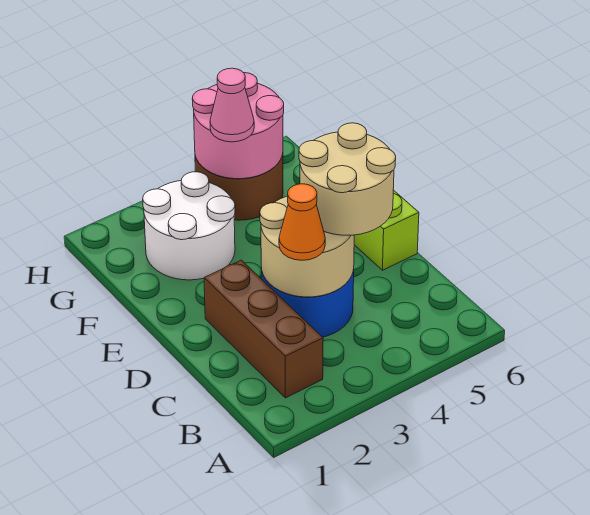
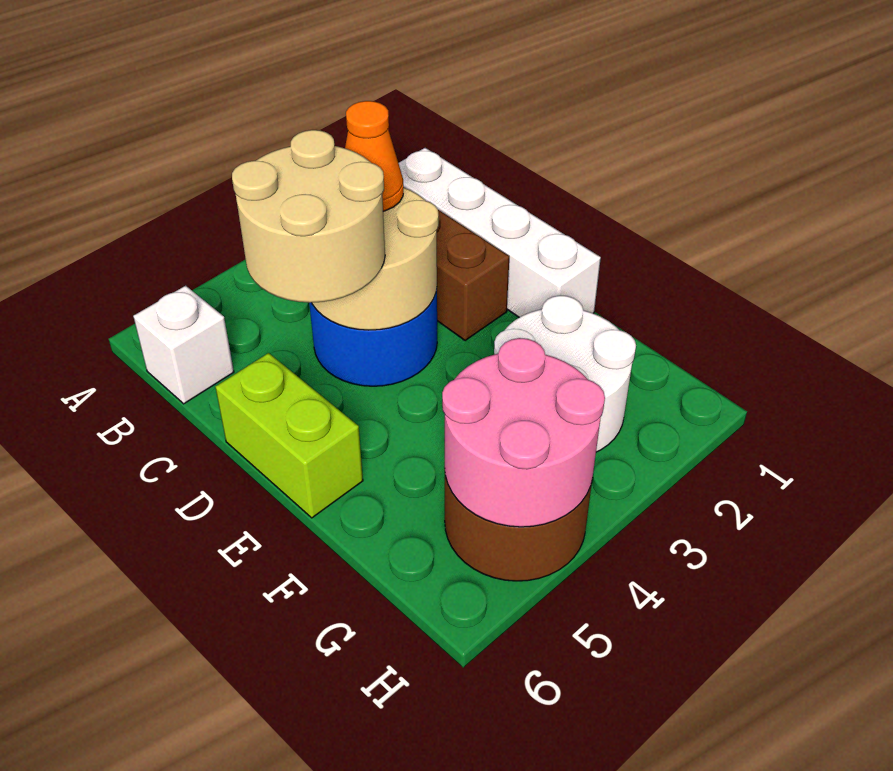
none -> white 1x4 brick [399,148,601,318]
none -> white 1x1 brick [133,286,234,404]
pink 1x1 cone [210,68,254,142] -> none

